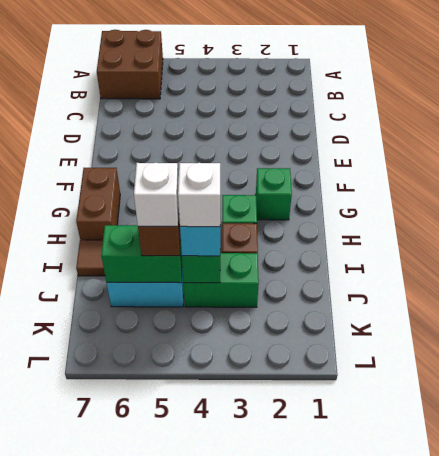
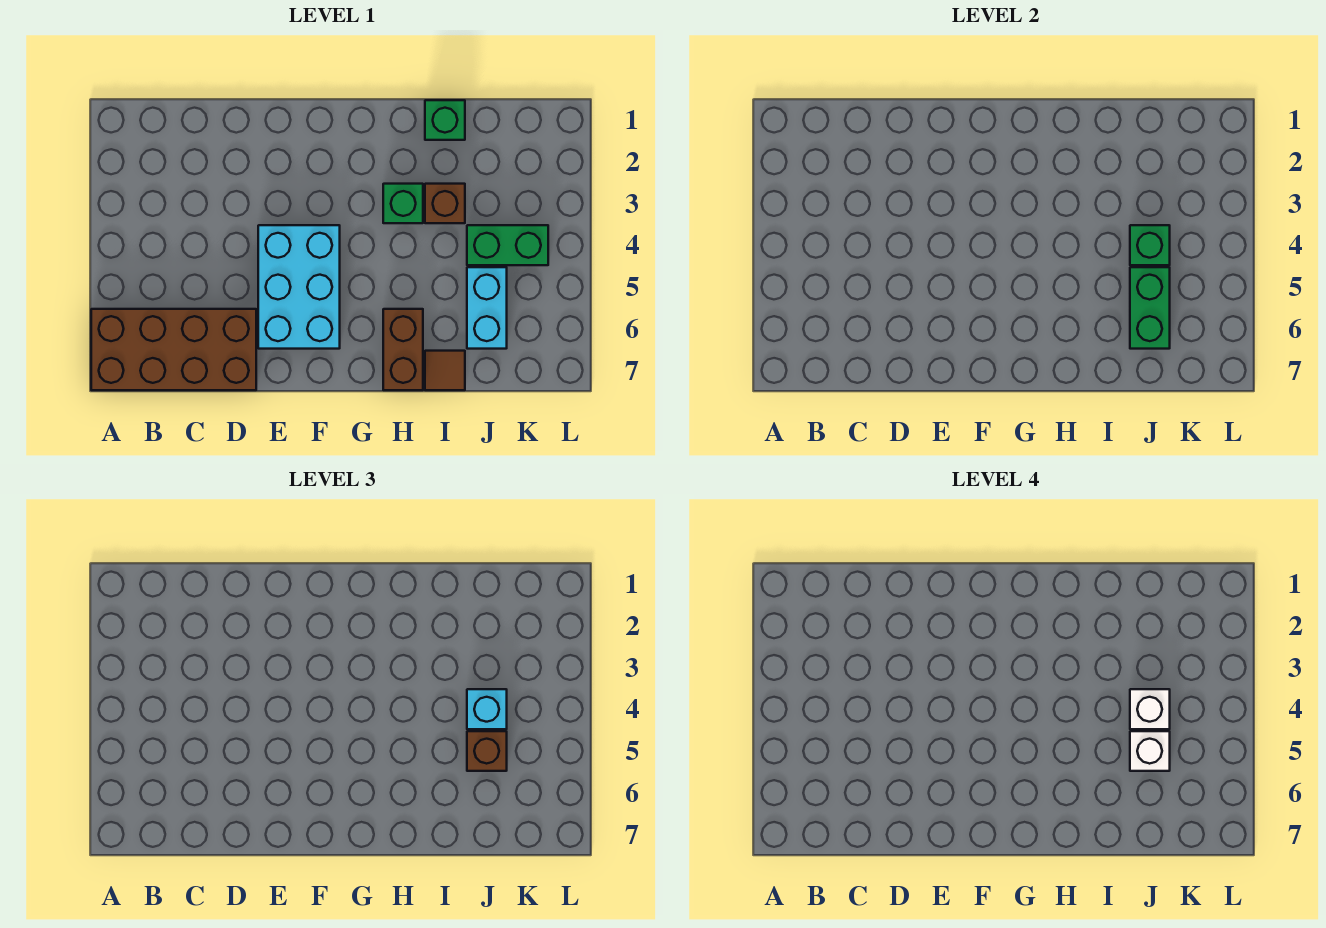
brown 2x2 brick [97,30,163,99] -> brown 2x4 brick [91,309,256,390]
none -> cyan 2x3 brick [258,225,340,349]
green 1x1 brick [256,168,292,220] -> green 1x1 brick moved to [425,100,465,140]
brown 1x2 brick [76,168,120,240] -> brown 1x2 brick turned to [383,309,423,390]
green 1x2 brick [183,253,259,307] -> green 1x2 brick turned to [467,225,548,265]

